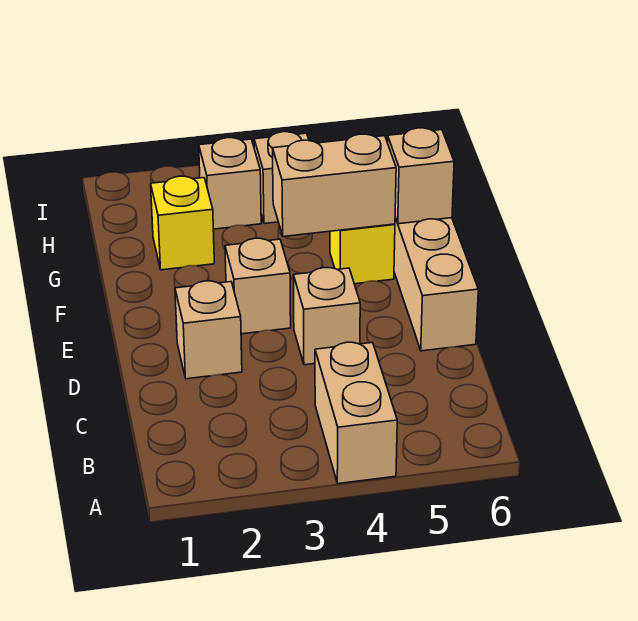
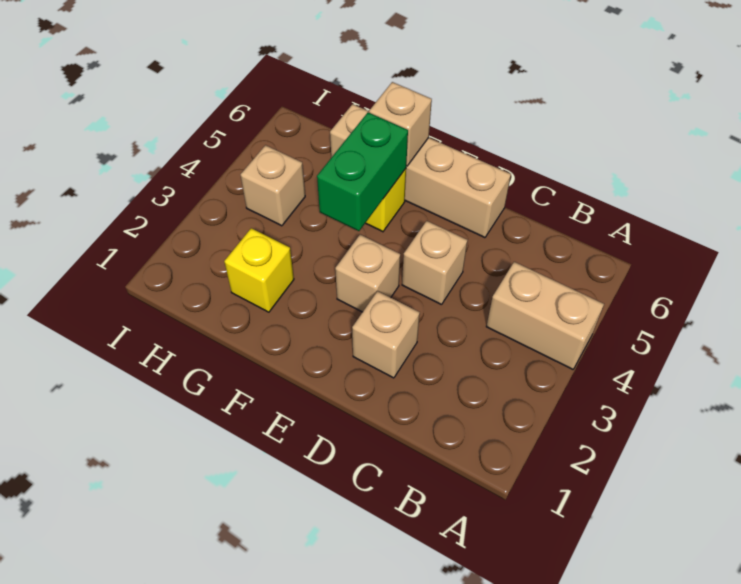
tan 1x2 brick [273,134,396,237] -> green 1x2 brick [317,113,408,231]
tan 1x1 brick [199,138,261,229] -> none

